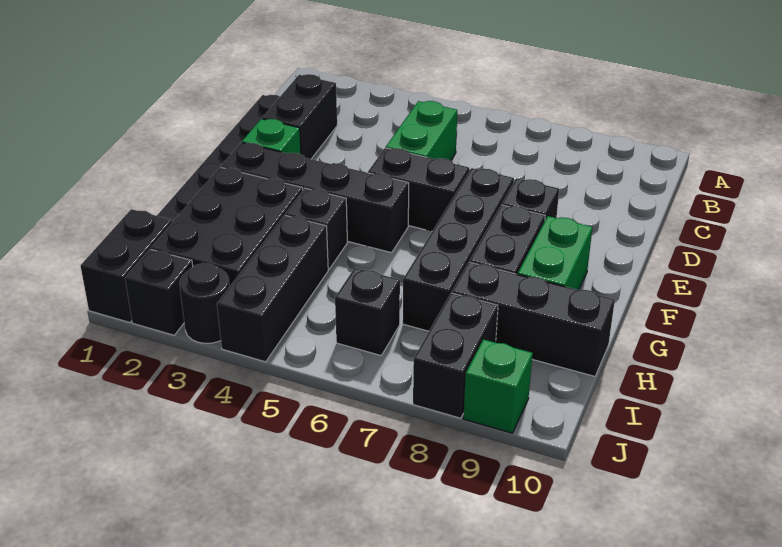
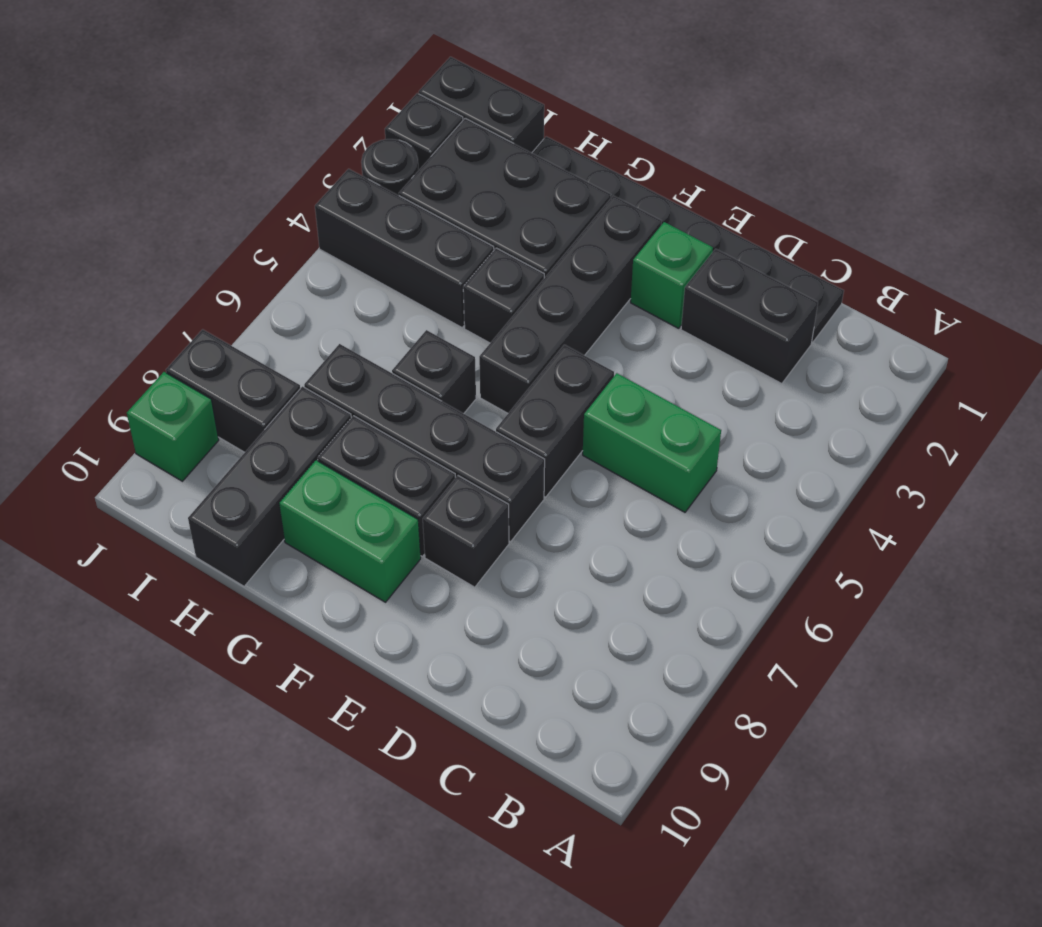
black 1x1 brick [335,268,400,355] -> black 1x1 brick moved to [392,330,476,413]

